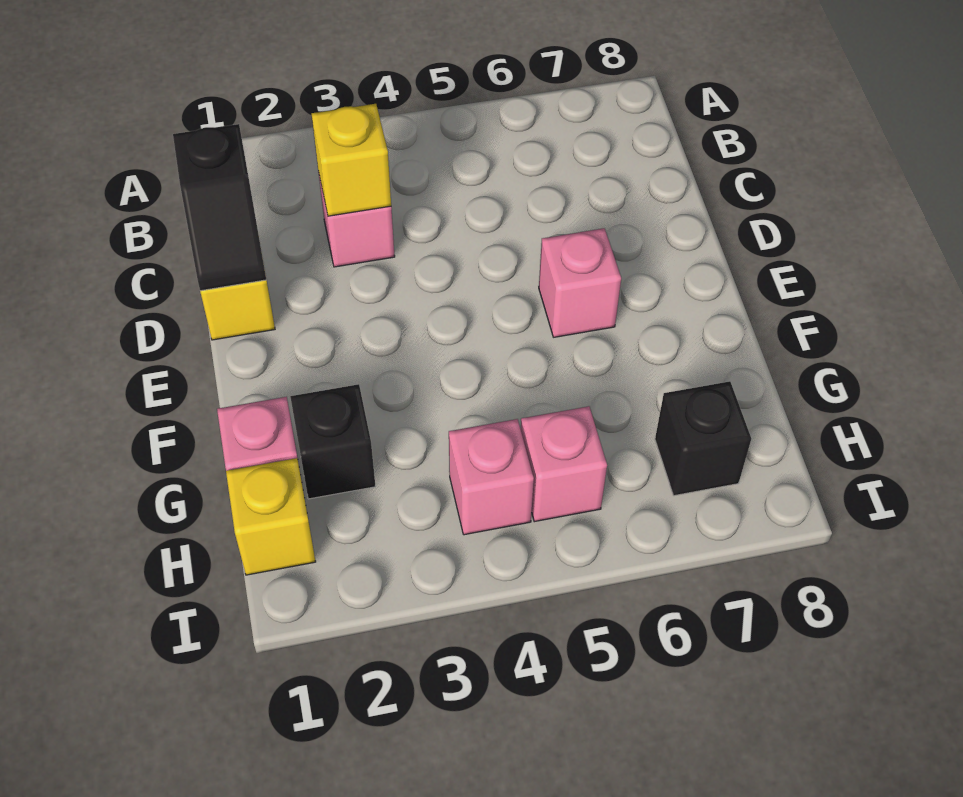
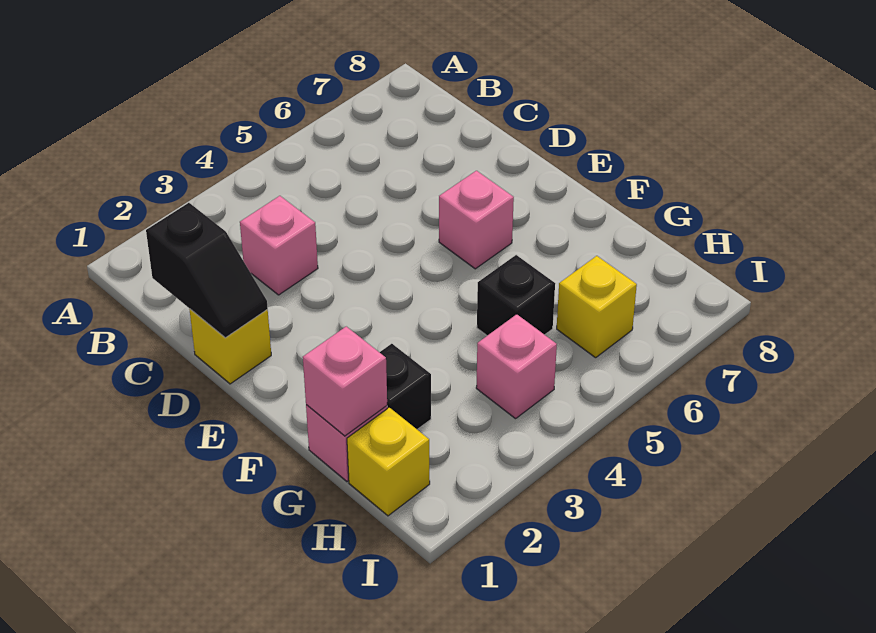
yellow 1x1 brick [312,104,391,216] -> yellow 1x1 brick moved to [557,256,637,358]
pink 1x1 brick [521,406,607,522] -> pink 1x1 brick moved to [303,326,387,436]
black 1x1 brick [655,381,751,496] -> black 1x1 brick moved to [477,255,555,335]

